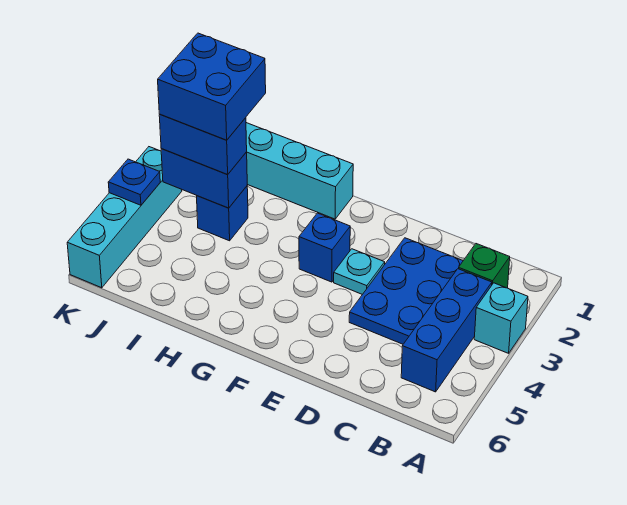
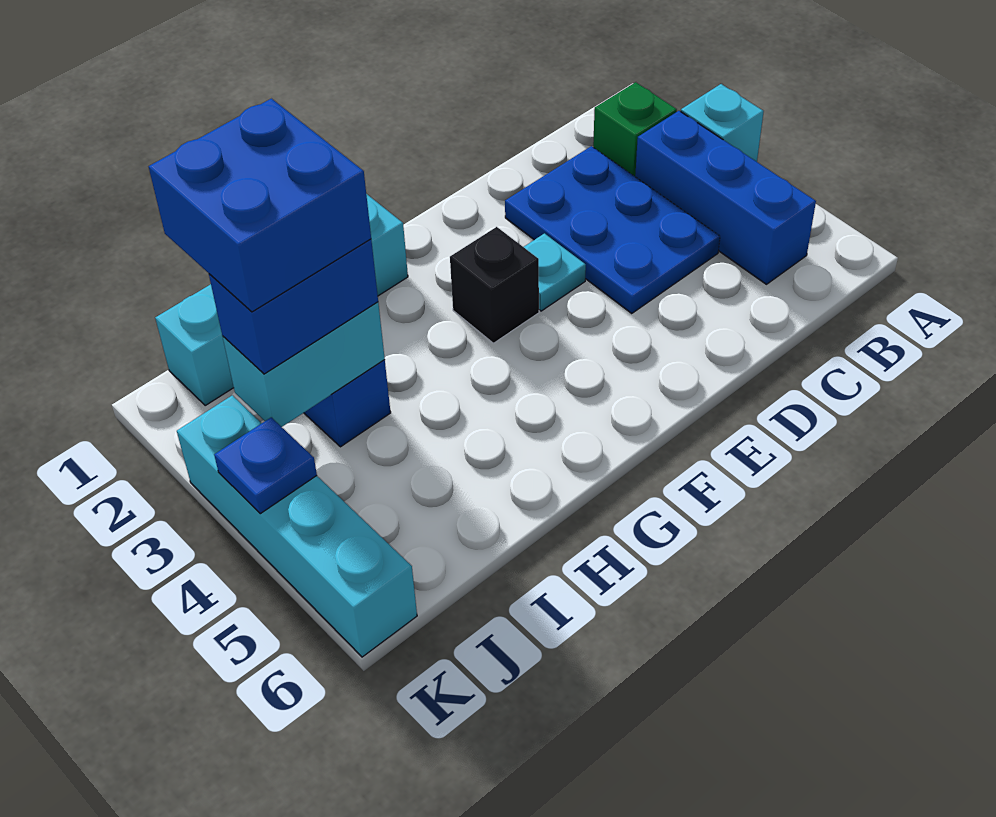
blue 1x1 brick [299,213,350,282] -> black 1x1 brick [450,227,539,343]
blue 1x2 brick [161,149,247,208] -> cyan 1x2 brick [223,302,385,427]

